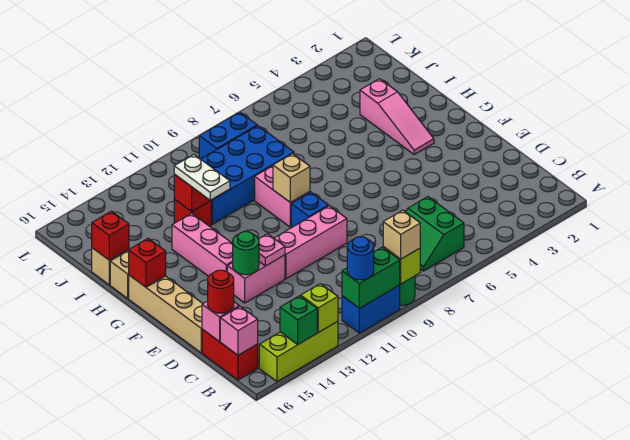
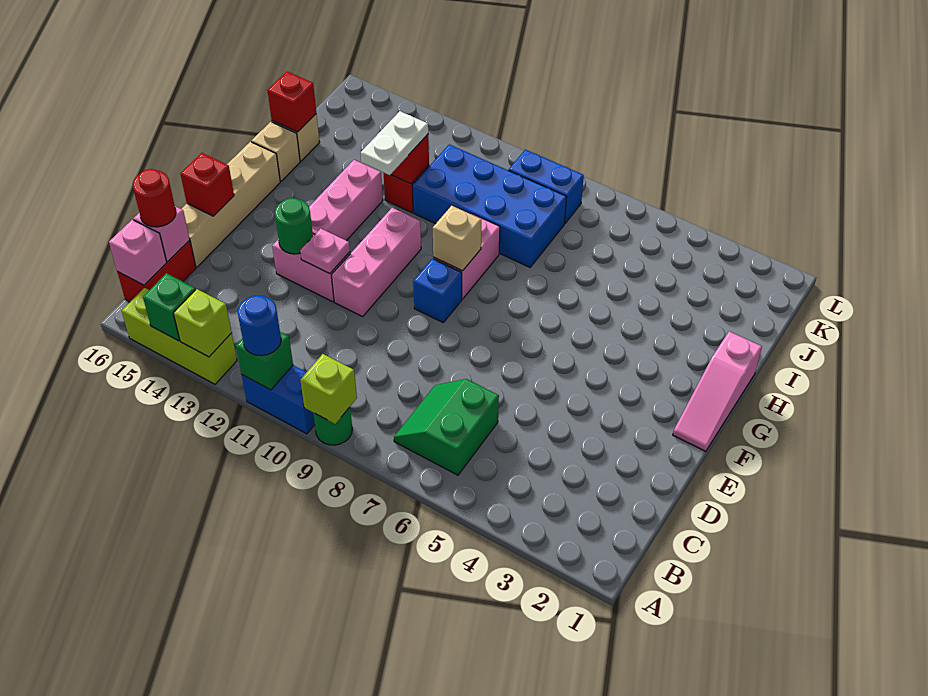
tan 1x1 brick [383,210,420,259] -> none
green 1x2 brick [342,247,400,308] -> green 1x1 brick [236,332,293,390]
pink 1x3 brick [274,206,347,279] -> pink 1x3 brick turned to [331,208,421,317]
pink 1x3 slope [360,79,434,154] -> pink 1x3 slope moved to [673,331,762,451]
red 1x1 brick [129,238,166,287] -> red 1x1 brick moved to [180,153,234,216]

